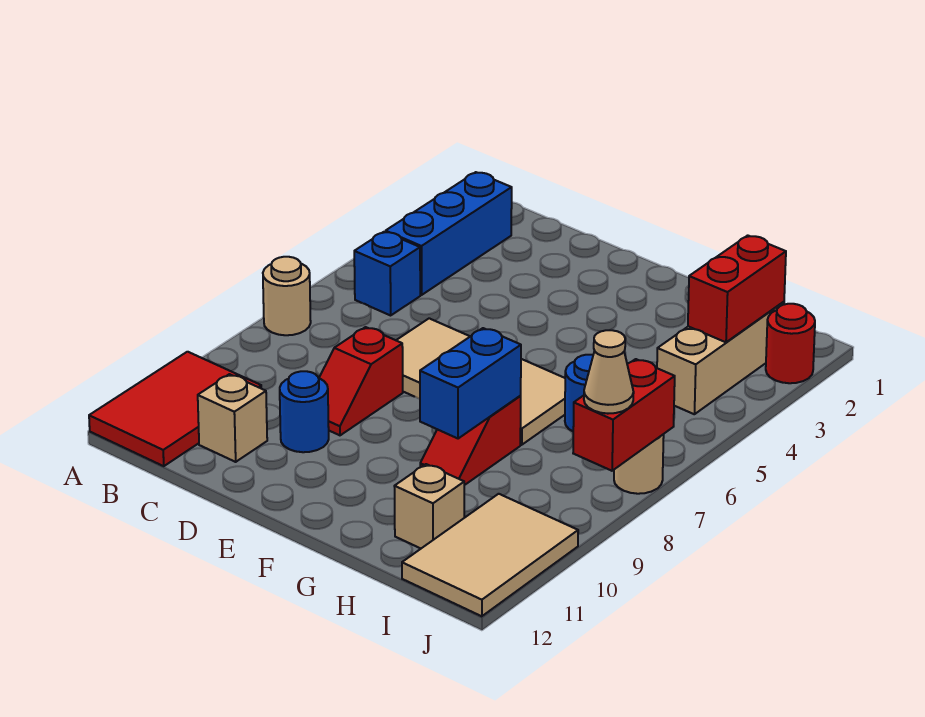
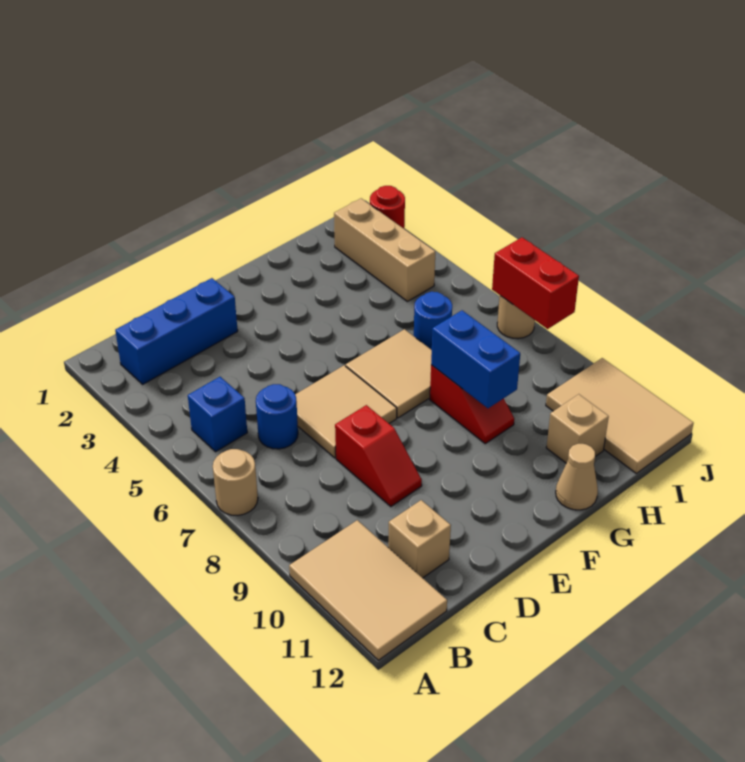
red 2x3 tile [89,352,261,466] -> tan 2x3 tile [289,520,447,660]
blue 1x3 brick [386,172,512,295] -> blue 1x3 brick turned to [115,278,238,384]
blue 1x1 round brick [280,371,329,452] -> blue 1x1 round brick moved to [256,384,298,449]
red 1x2 brick [688,235,786,342] -> none
tan 1x1 cone [584,330,634,414] -> tan 1x1 cone moved to [556,444,598,510]

